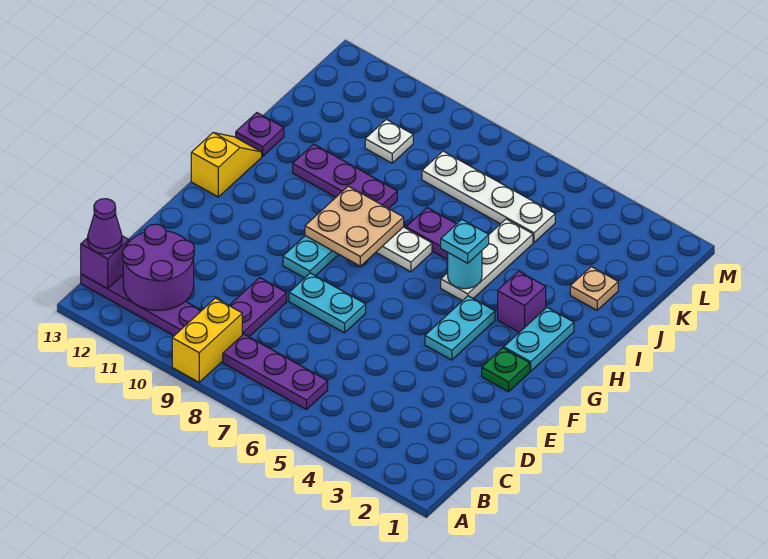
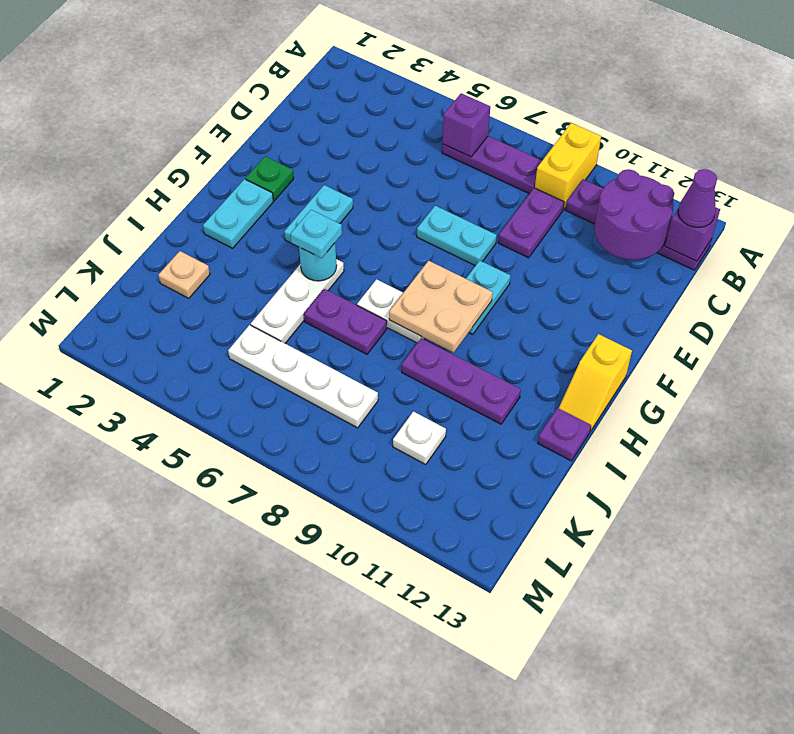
purple 1x1 brick [498,271,546,332] -> purple 1x1 brick moved to [442,93,490,157]

